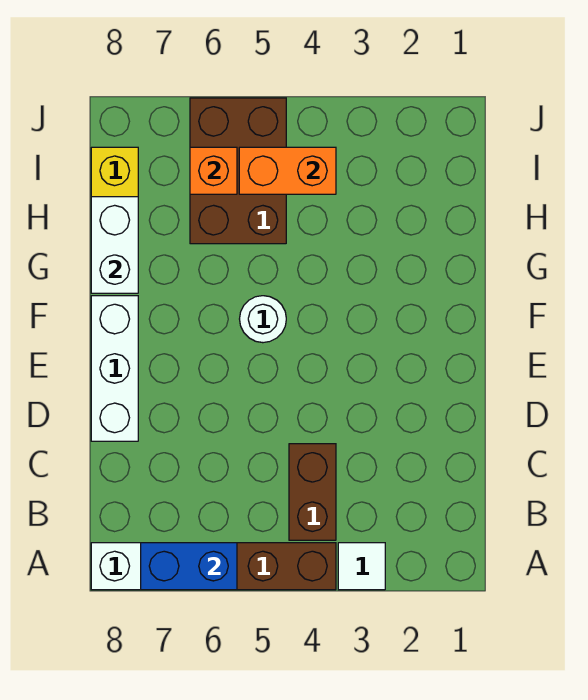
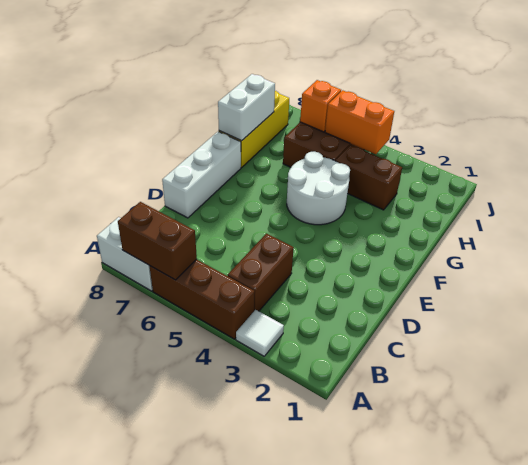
blue 1x2 brick [141,543,237,590] -> brown 1x2 brick [118,202,197,280]
white 1x1 round brick [240,296,286,343] -> white 2x2 round brick [287,151,350,225]
none -> brown 1x2 brick [336,145,402,210]

